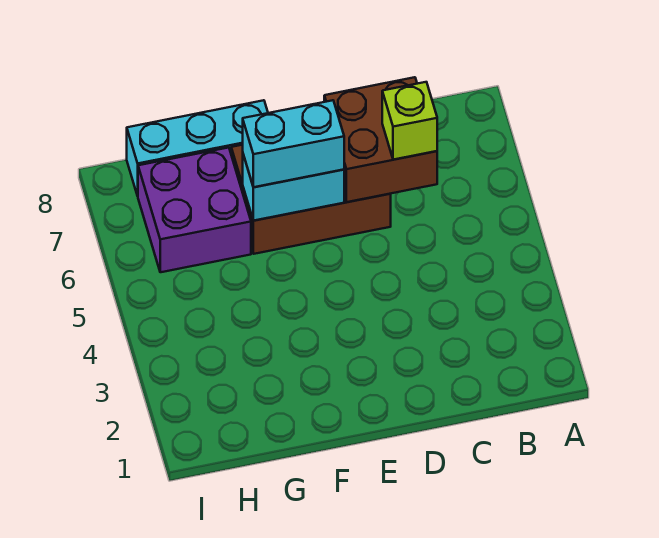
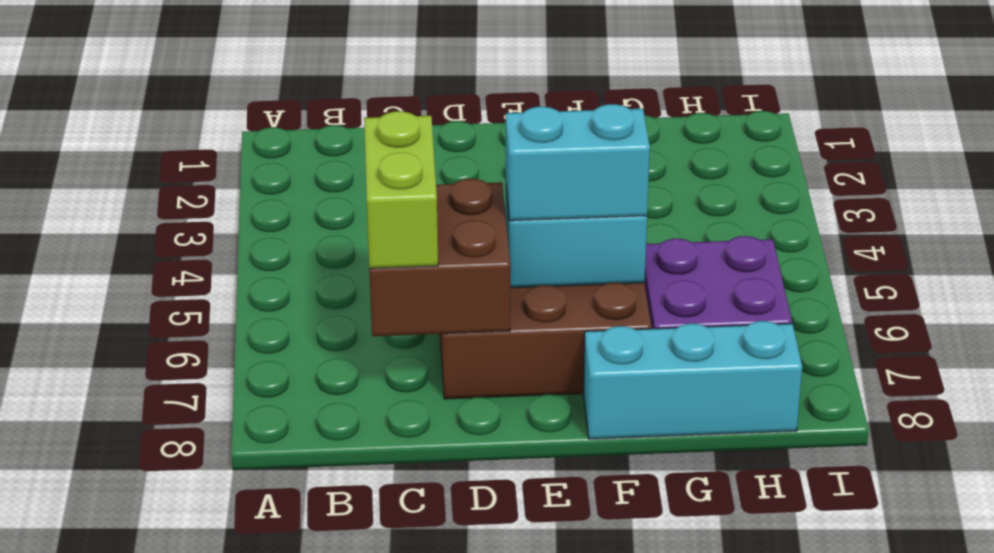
lime 1x1 brick [382,82,437,160] -> lime 1x2 brick [364,111,438,269]

